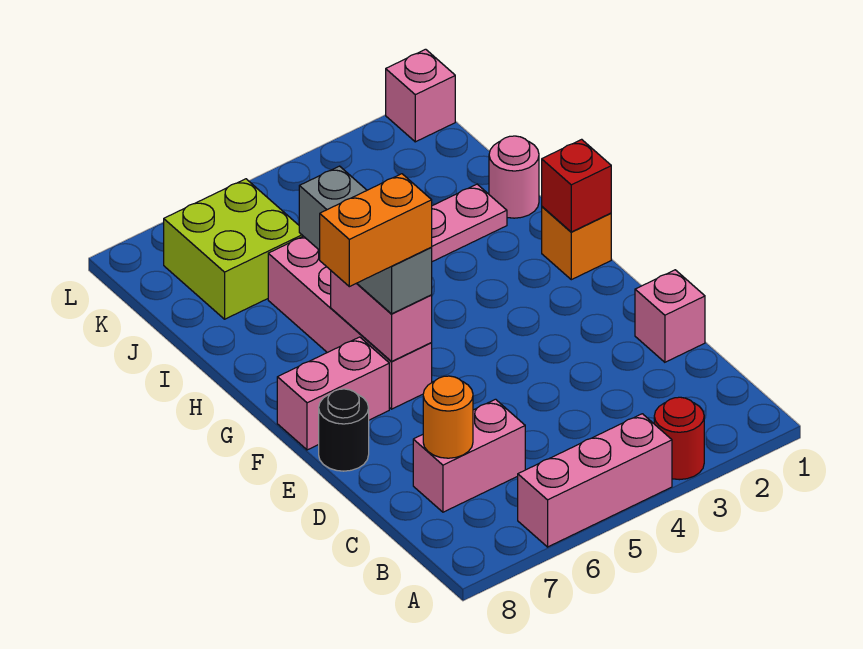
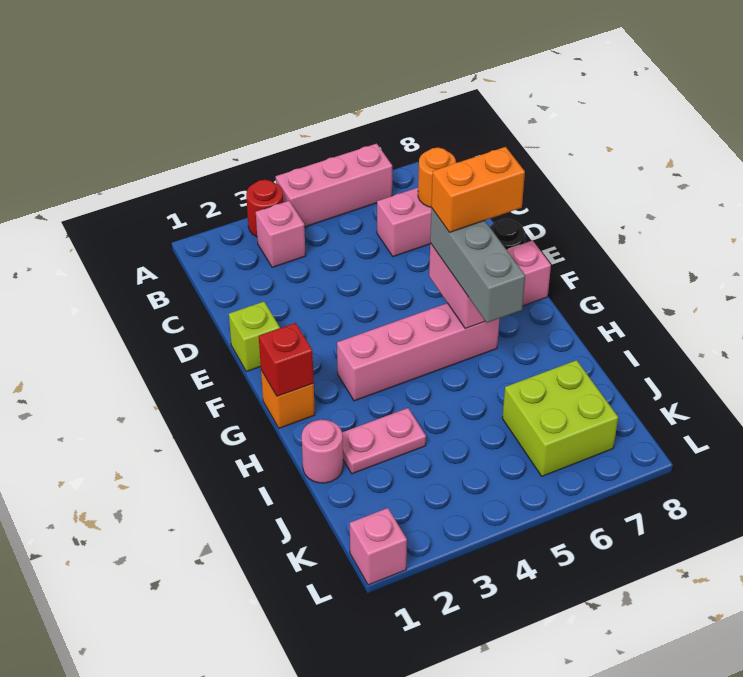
pink 1x1 brick [635,270,705,362] -> pink 1x1 brick moved to [256,201,306,267]
none -> lime 1x1 brick [229,302,280,372]
pink 1x4 brick [268,236,432,409] -> pink 1x4 brick turned to [337,303,499,401]

